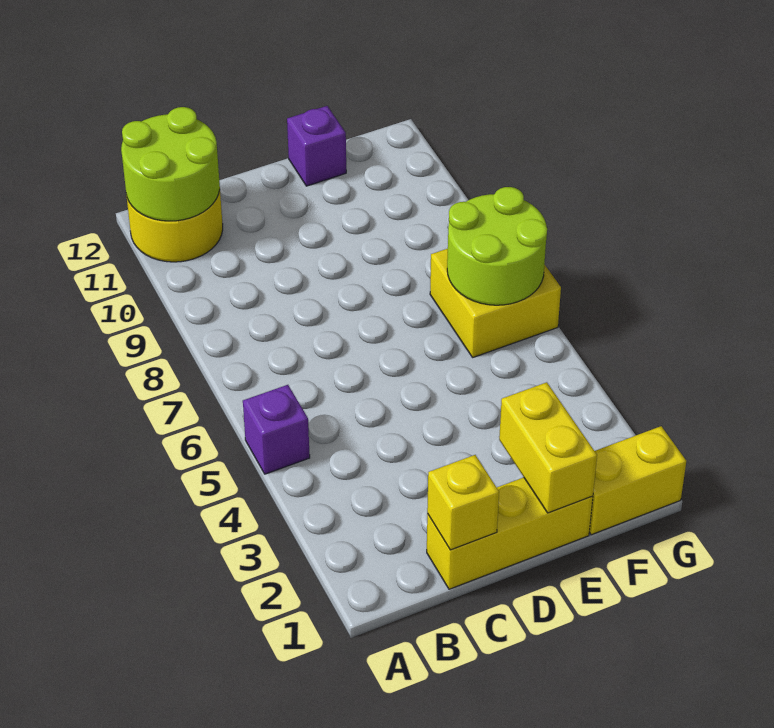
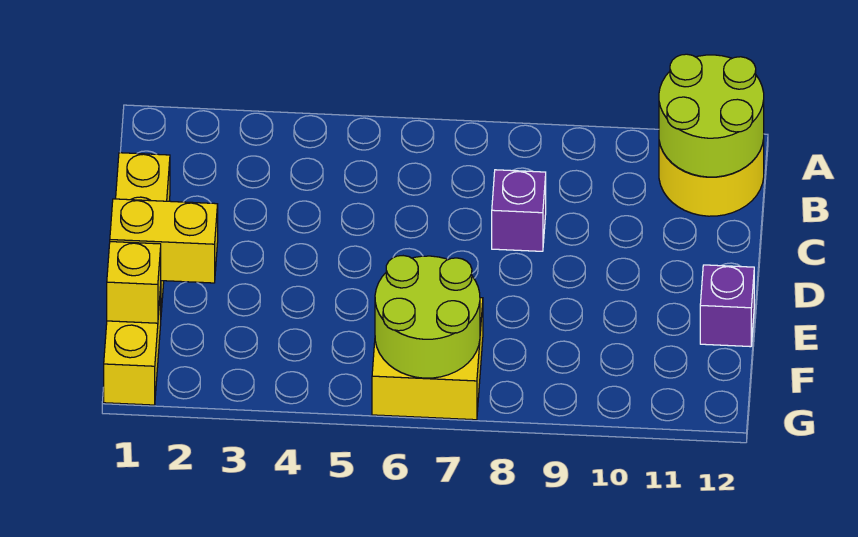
purple 1x1 brick [243,385,310,474] -> purple 1x1 brick moved to [492,170,546,251]
yellow 1x1 brick [427,455,499,550] -> yellow 1x1 brick moved to [107,242,161,323]

